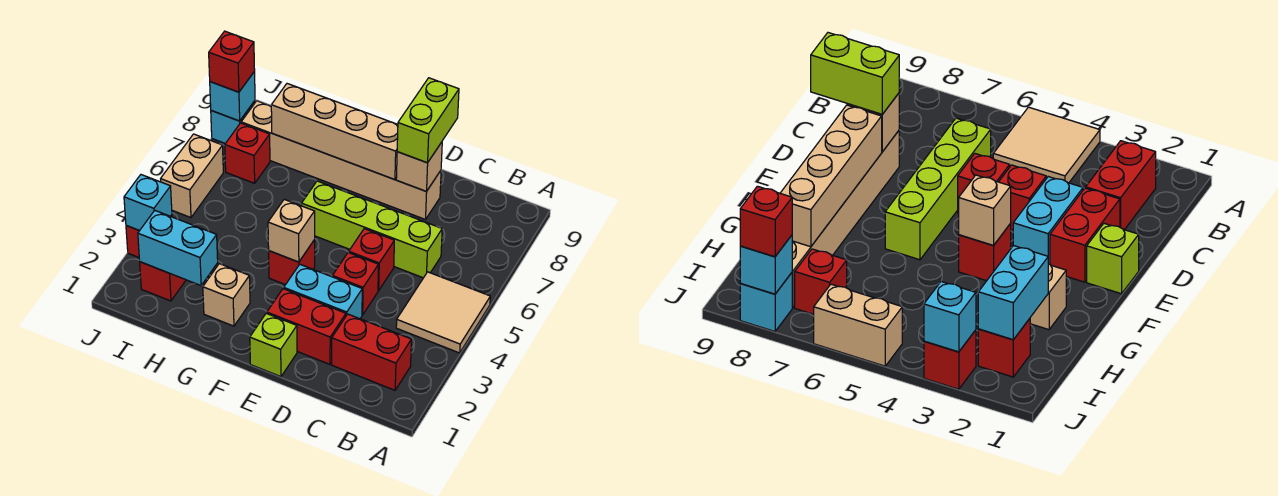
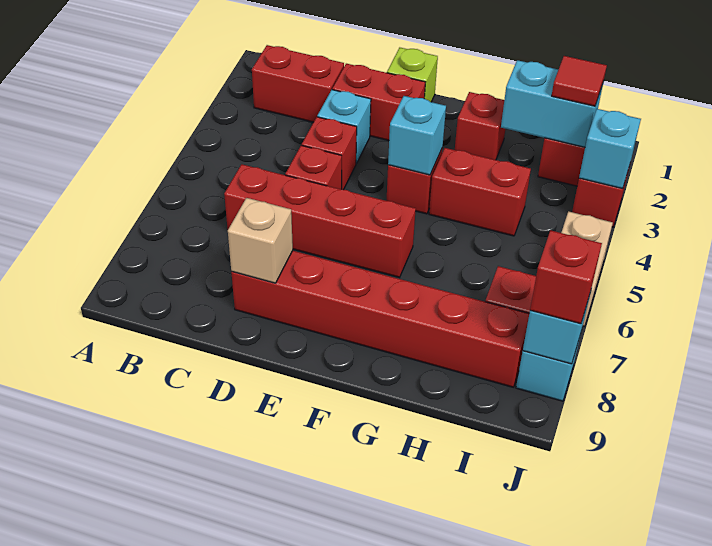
tan 2x2 tile [396,272,490,353] -> none
lime 1x4 brick [302,181,442,278] -> red 1x4 brick [224,164,416,277]
cyan 1x2 brick [284,265,362,319] -> cyan 1x1 brick [317,90,371,164]
tan 1x6 brick [241,101,441,220] -> red 1x6 brick [231,251,529,387]
lime 1x2 brick [397,78,459,163] -> none
tan 1x4 brick [271,84,398,180] -> none
tan 1x1 brick [268,199,315,262] -> cyan 1x1 brick [388,96,446,175]
tan 1x1 brick [203,264,250,326] -> red 1x1 brick [455,92,505,160]
none -> red 1x2 brick [429,148,531,236]
none -> red 1x1 tile [552,56,607,106]

